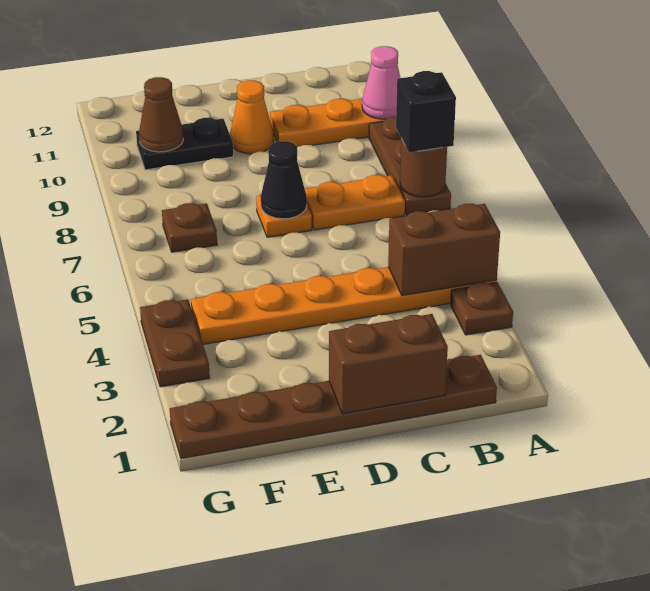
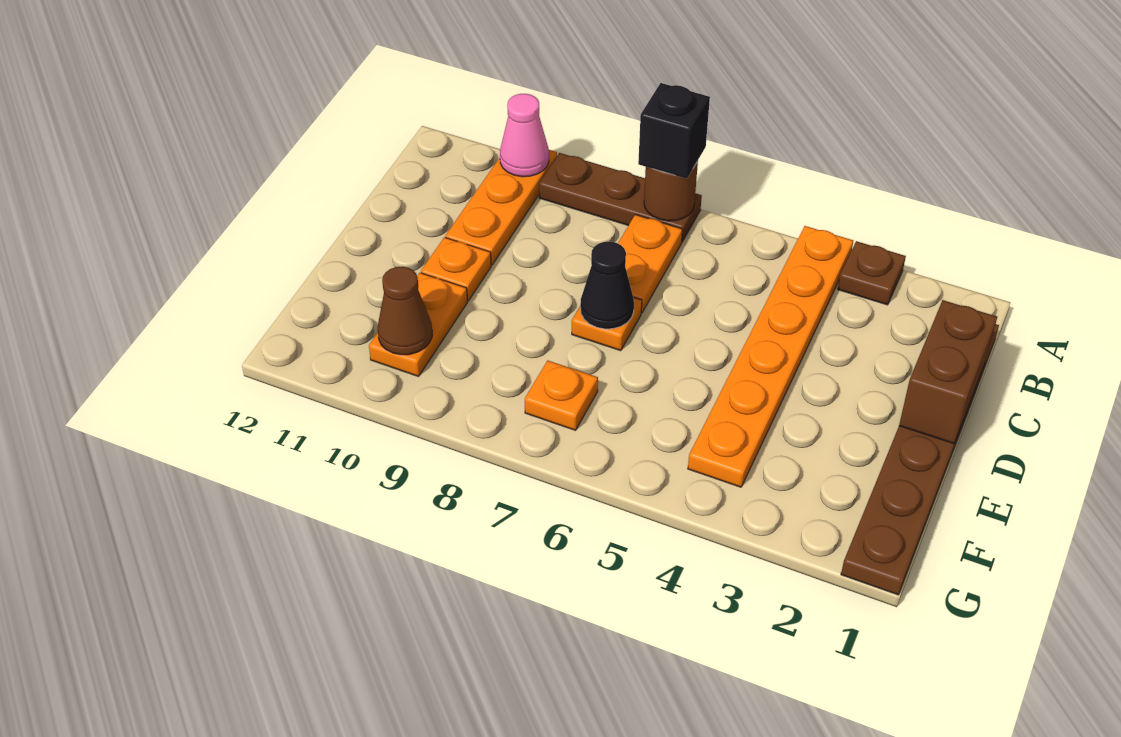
brown 1x2 brick [388,204,500,296] -> none
orange 1x1 cone [230,80,274,154] -> orange 1x1 plate [421,237,491,301]
black 1x2 plate [136,118,233,170] -> orange 1x2 plate [369,273,468,376]
brown 1x1 plate [162,203,217,252] -> orange 1x1 plate [525,361,598,430]
brown 1x2 plate [140,299,210,387] -> none

